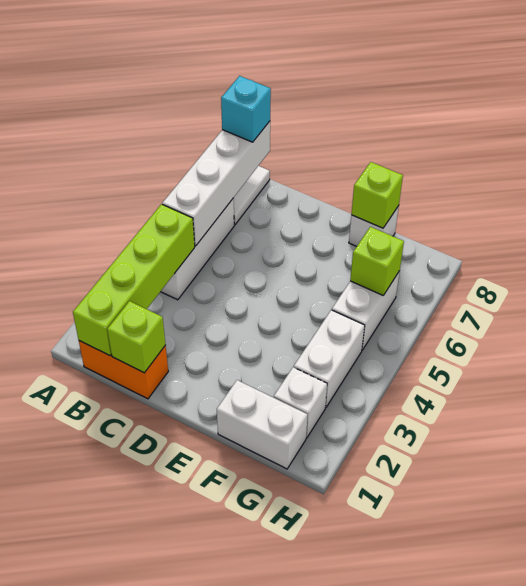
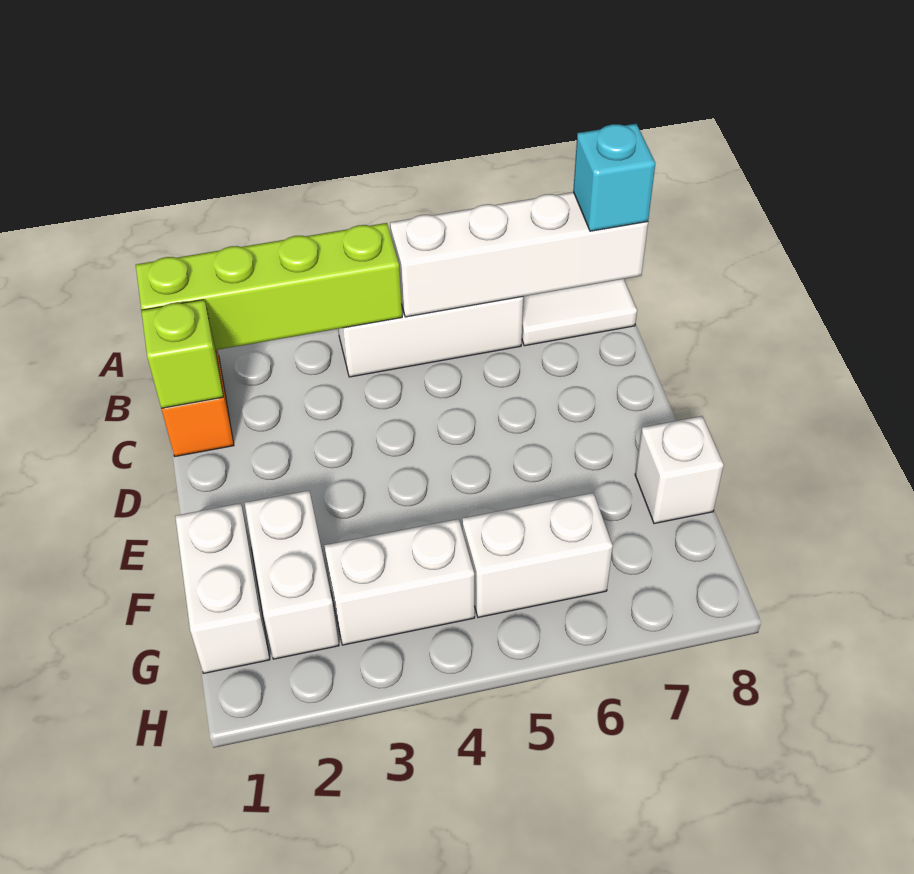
lime 1x1 brick [351,162,403,228] -> none
white 1x1 brick [274,367,327,438] -> white 1x2 brick [245,490,339,659]
lime 1x1 brick [350,227,404,295] -> none

